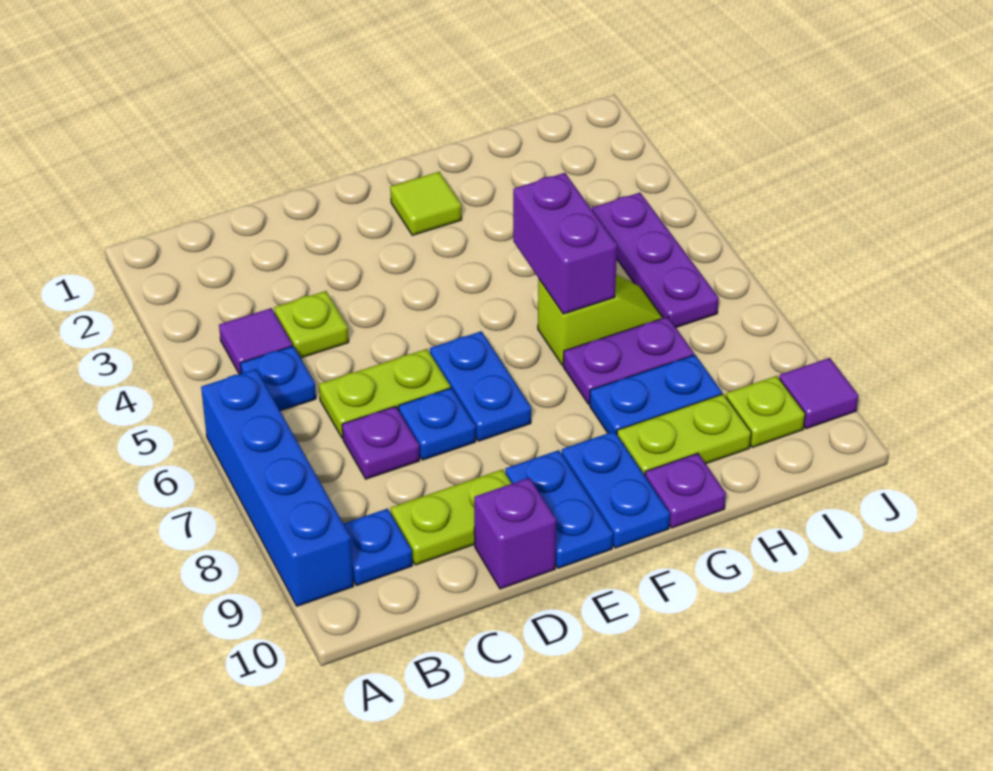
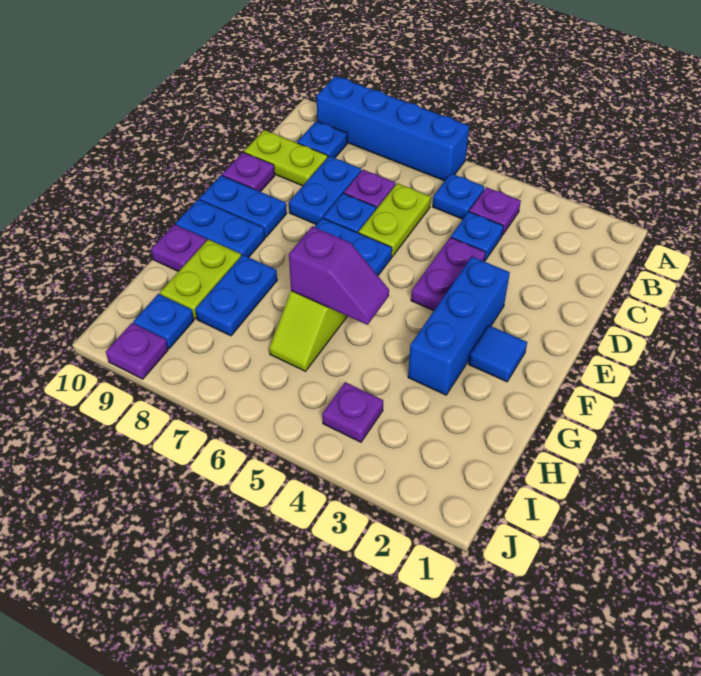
purple 1x1 tile [219,308,293,374] -> purple 1x1 plate [469,187,521,235]
lime 1x1 plate [274,291,349,358] -> blue 1x1 plate [451,212,504,261]
none -> blue 1x2 plate [289,156,361,225]
lime 1x2 plate [391,469,512,565] -> lime 1x2 plate turned to [244,130,328,186]
purple 1x1 brick [474,478,556,589] -> purple 1x1 plate [222,152,275,192]
none -> blue 1x3 brick [408,257,510,395]
lime 1x1 tile [390,172,462,235] -> blue 1x1 tile [469,325,527,382]
purple 1x2 brick [513,173,617,314] -> purple 1x2 slope [289,226,389,325]
purple 1x2 plate [563,317,694,404] -> purple 1x2 plate moved to [411,237,486,311]
purple 1x3 plate [592,193,719,327] -> purple 1x1 plate [322,382,383,442]
lime 1x1 plate [726,376,805,447] -> blue 1x1 plate [133,294,194,348]
purple 1x1 tile [779,358,859,429] -> purple 1x1 plate [106,323,168,379]

